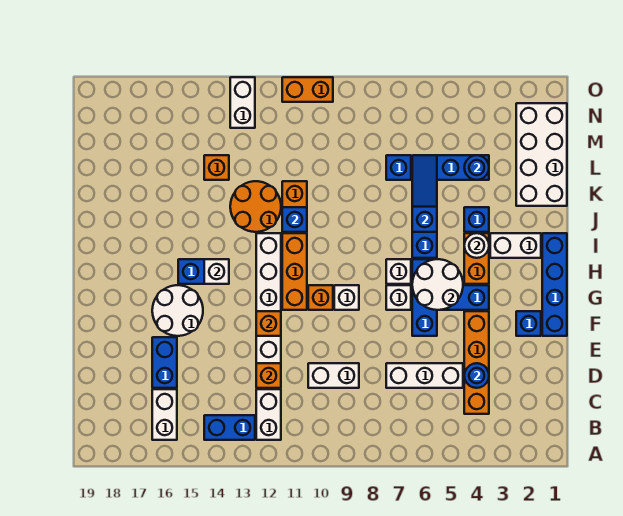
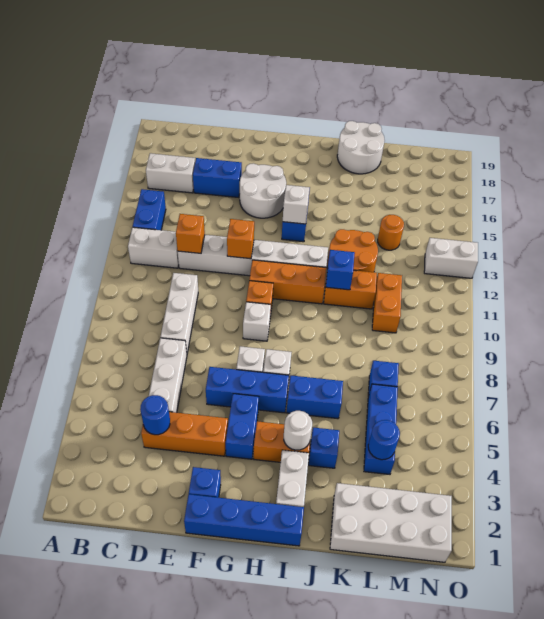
orange 1x4 brick [464,311,489,414] -> orange 1x3 brick [141,412,228,456]
white 1x2 brick [308,363,359,388] -> white 1x3 brick [161,273,198,353]
white 2x2 round brick [412,259,463,310] -> white 2x2 round brick moved to [337,121,385,174]
blue 1x3 slope [412,155,437,232] -> none
orange 1x1 brick [204,155,229,180] -> orange 1x1 round brick [378,215,404,250]
orange 1x2 brick [282,77,333,102] -> orange 1x2 brick moved to [372,273,402,333]

